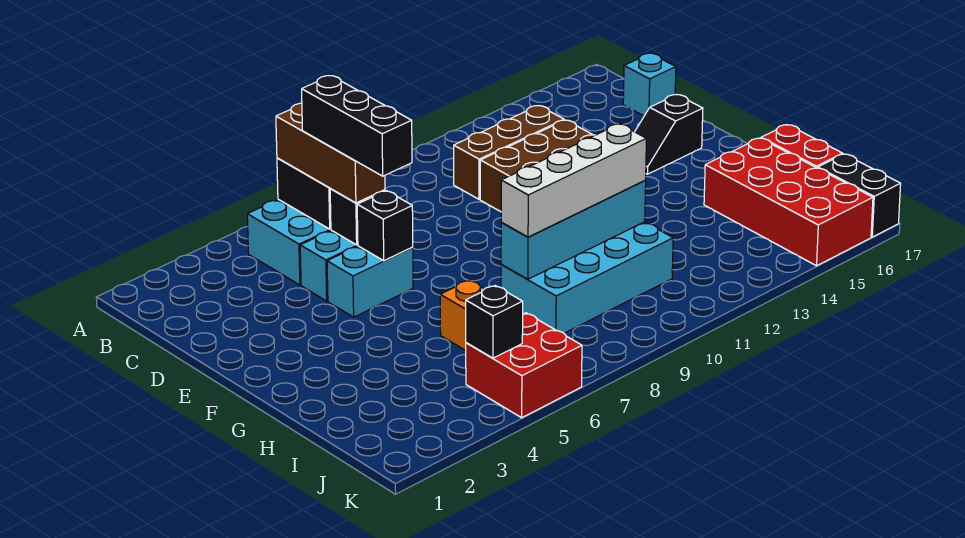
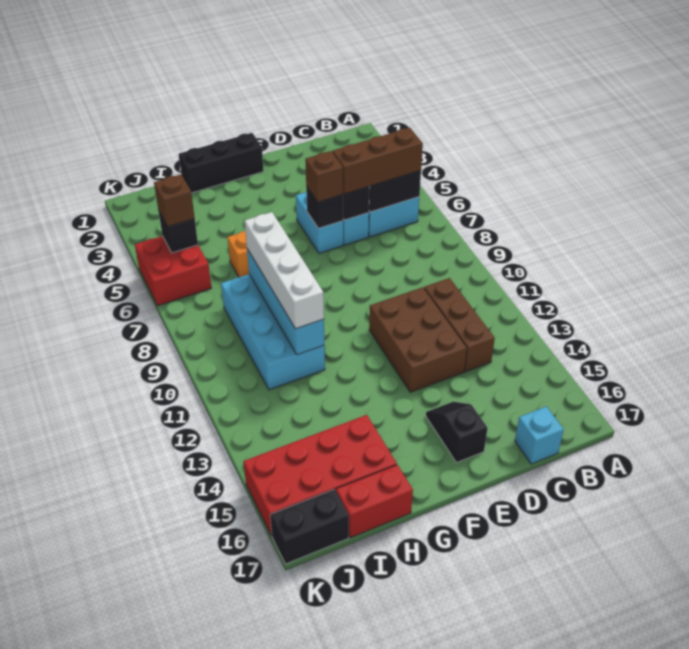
black 1x3 brick [302,76,412,176] -> black 1x3 brick moved to [179,133,264,193]
none -> brown 1x1 brick [305,151,343,202]
none -> brown 1x1 brick [154,174,195,227]

